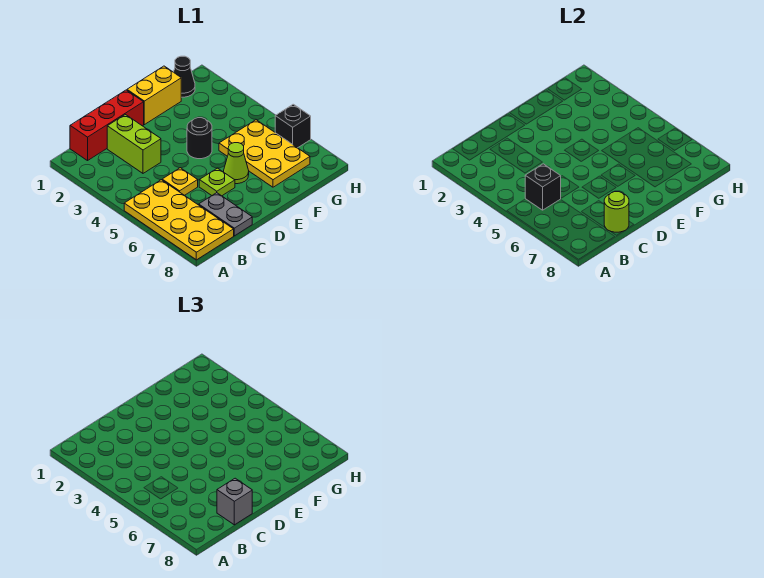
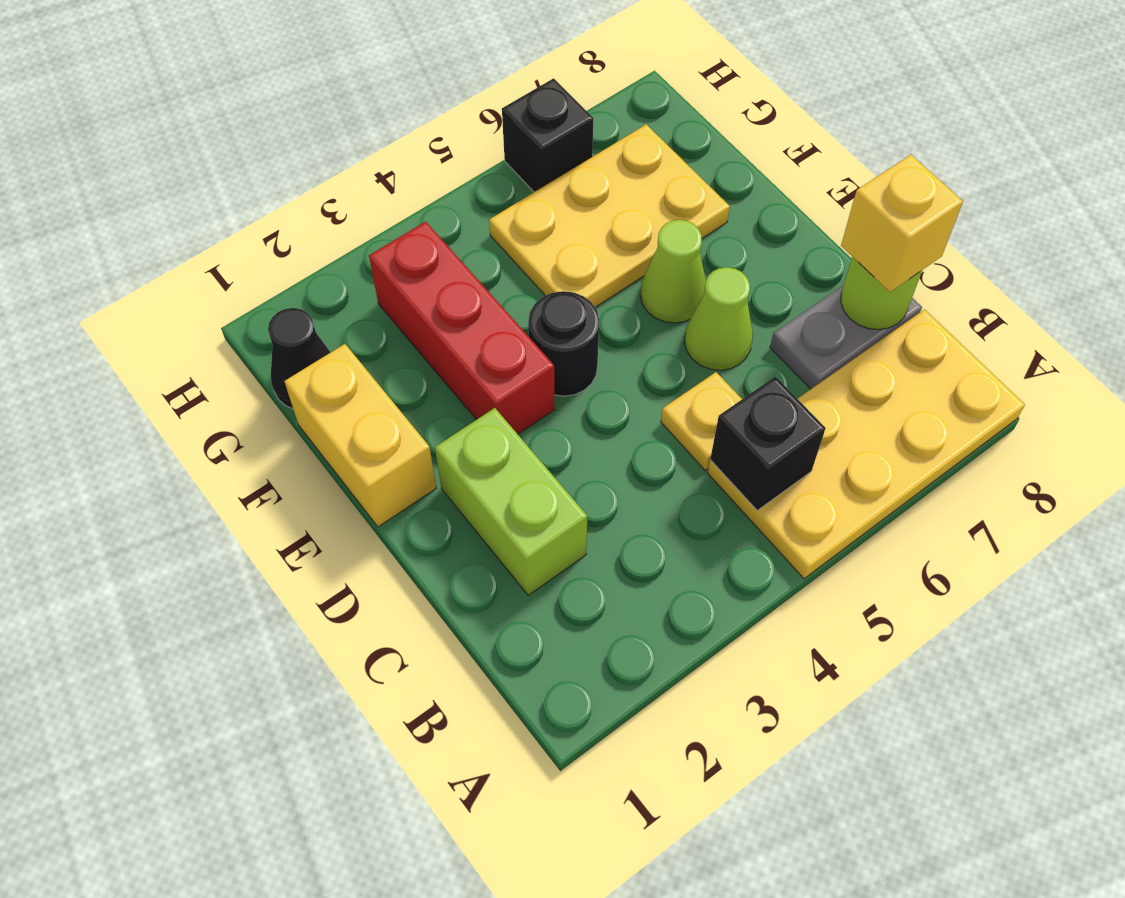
red 1x3 brick [70,90,144,161] -> red 1x3 brick moved to [369,221,555,434]
lime 1x2 brick [107,115,161,173] -> lime 1x2 brick turned to [435,408,588,595]
grey 1x1 brick [217,478,252,525] -> yellow 1x1 brick [841,155,963,292]
lime 1x1 plate [199,168,235,196] -> lime 1x1 cone [685,267,753,370]

